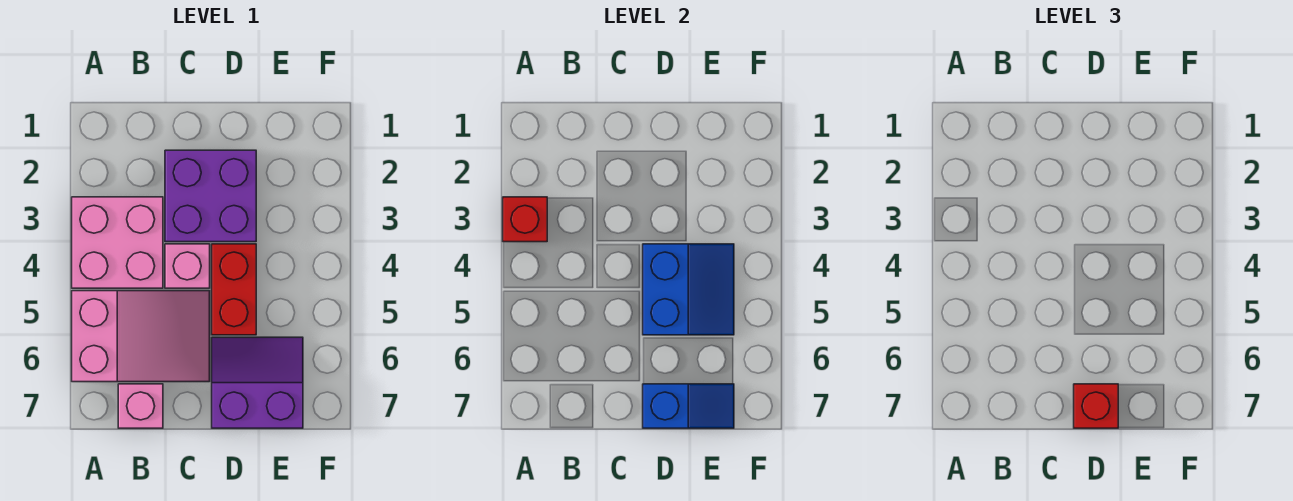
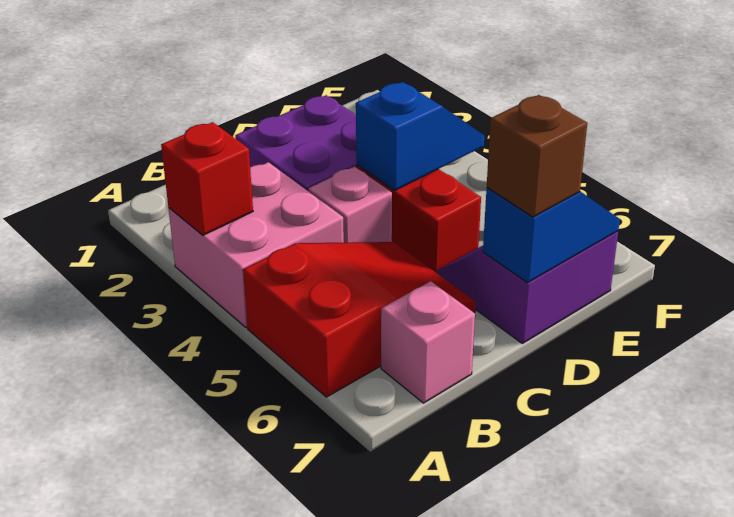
pink 2x3 slope [72,291,210,382] -> red 2x3 slope [243,242,476,397]
blue 2x2 slope [643,244,734,335] -> blue 1x2 slope [356,82,484,191]
red 1x1 brick [1074,384,1118,428] -> brown 1x1 brick [487,95,587,217]

